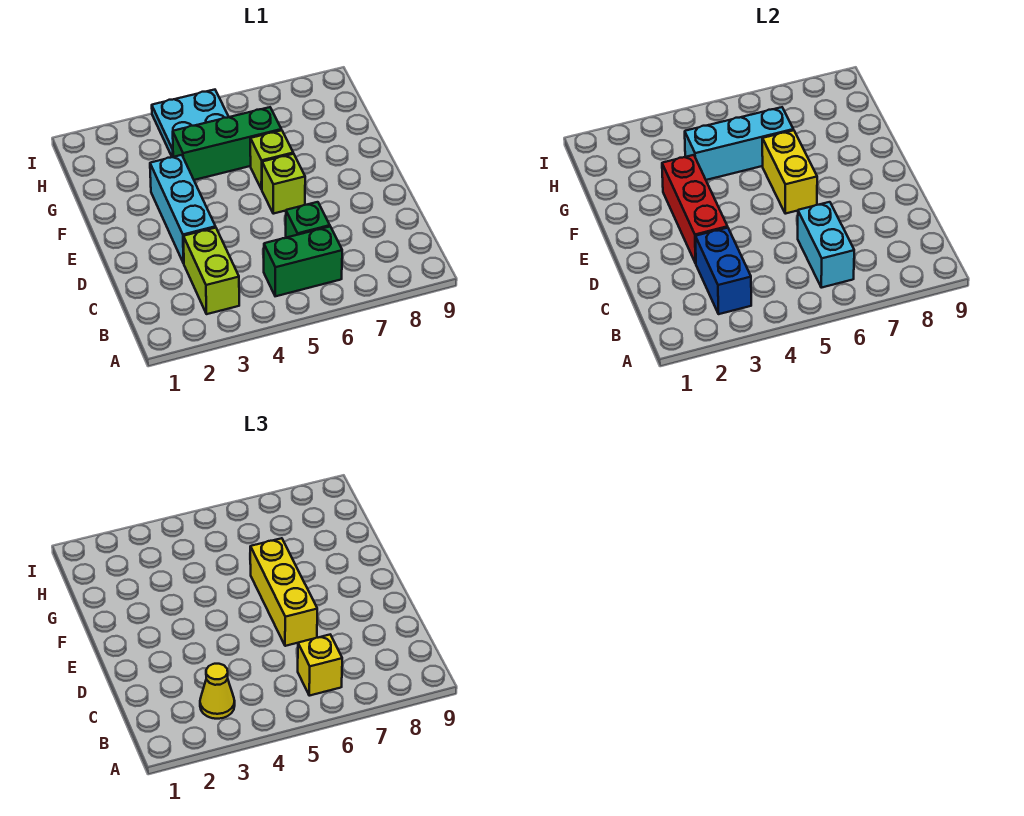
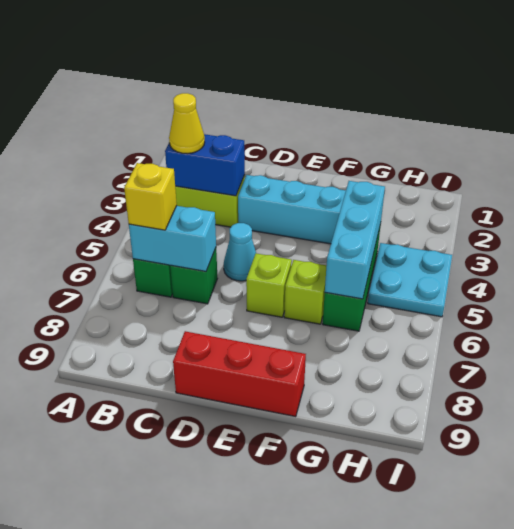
red 1x3 brick [662,155,728,263] -> red 1x3 brick moved to [173,331,306,417]
none -> cyan 1x1 cone [224,223,256,281]
yellow 1x3 brick [250,538,317,646] -> none
yellow 1x2 brick [762,130,817,214] -> none

